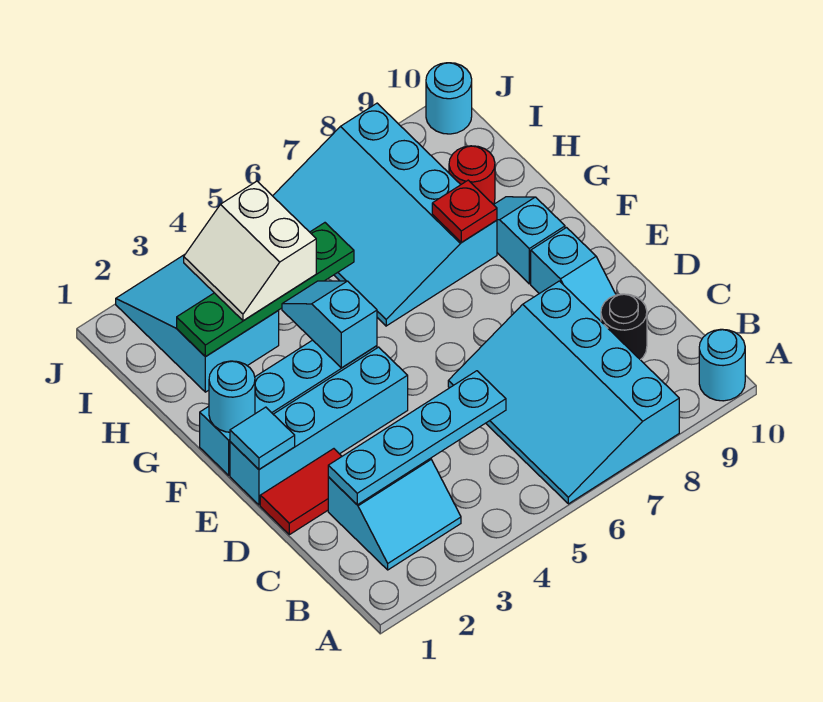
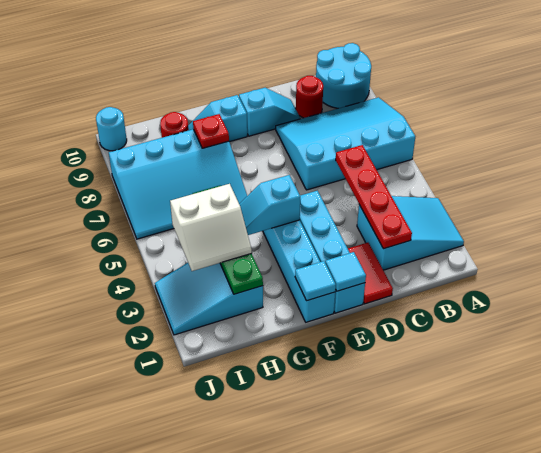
cyan 3x4 slope [448,281,679,504] -> cyan 3x4 slope turned to [276,97,415,190]
cyan 1x1 round brick [699,329,745,401] -> cyan 2x2 round brick [316,43,371,108]
cyan 2x2 slope [328,458,461,570] -> cyan 2x3 slope [357,196,464,270]
cyan 1x4 plate [328,371,506,505] -> red 1x4 plate [336,145,412,249]
black 1x1 round brick [601,294,647,360] -> red 1x1 round brick [296,76,323,118]
cyan 1x1 round brick [209,361,255,432] -> cyan 1x1 tile [295,261,336,301]

